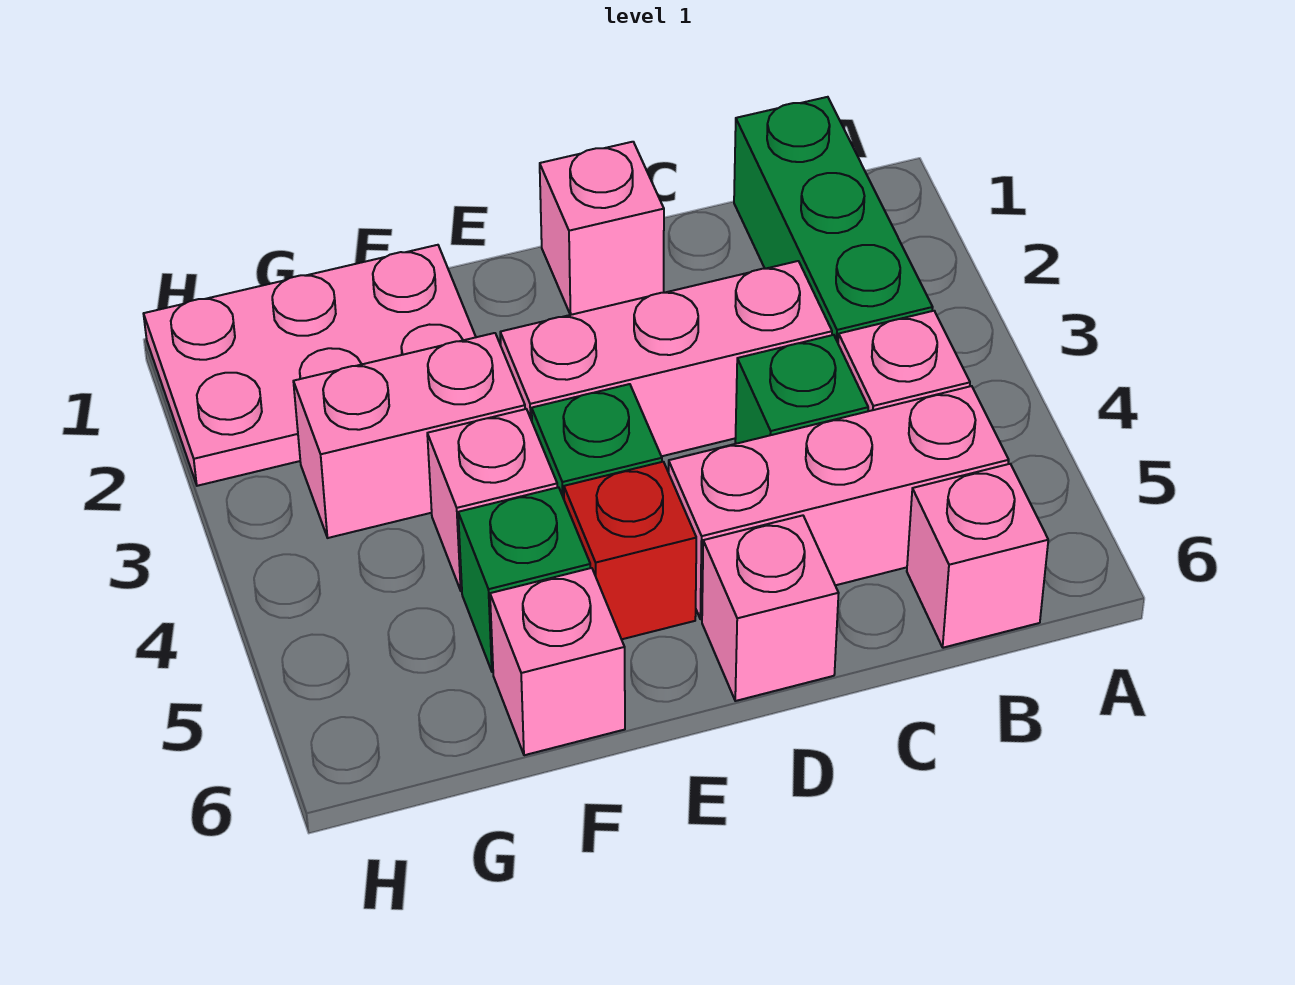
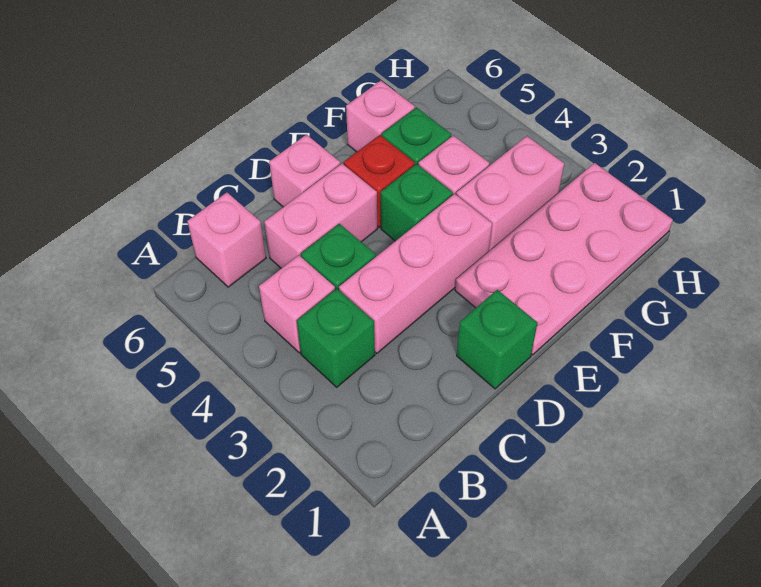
green 1x3 brick [734,97,933,342] -> green 1x1 brick [297,288,375,387]
pink 1x3 brick [669,386,1009,619] -> pink 1x2 brick [264,164,377,268]
pink 1x1 brick [540,142,664,315] -> green 1x1 brick [457,290,538,389]
pink 2x3 plate [143,245,476,486] -> pink 2x4 plate [455,163,673,355]

